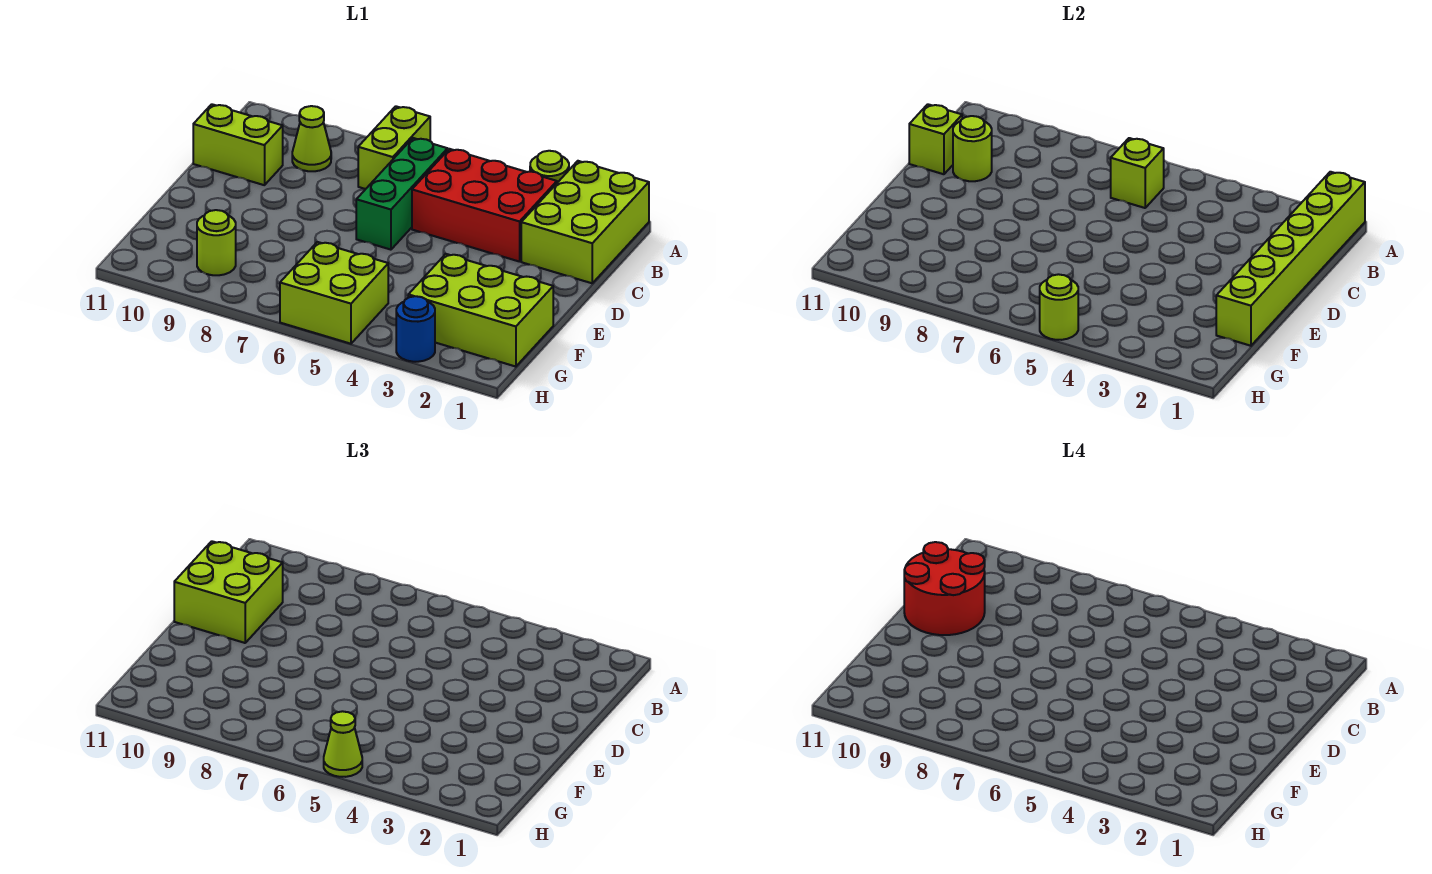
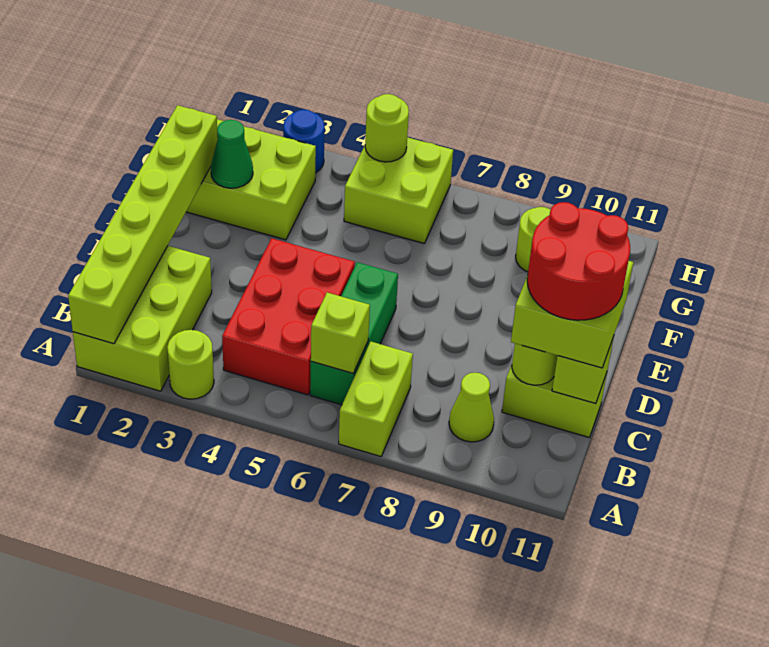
red 2x3 brick [412,149,557,262] -> red 2x3 brick turned to [222,238,355,395]
none -> green 1x1 cone [211,120,253,188]
lime 1x1 cone [324,711,362,777] -> none

